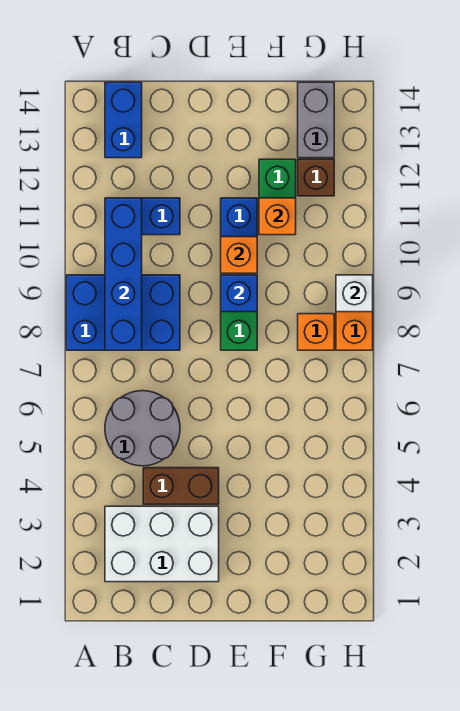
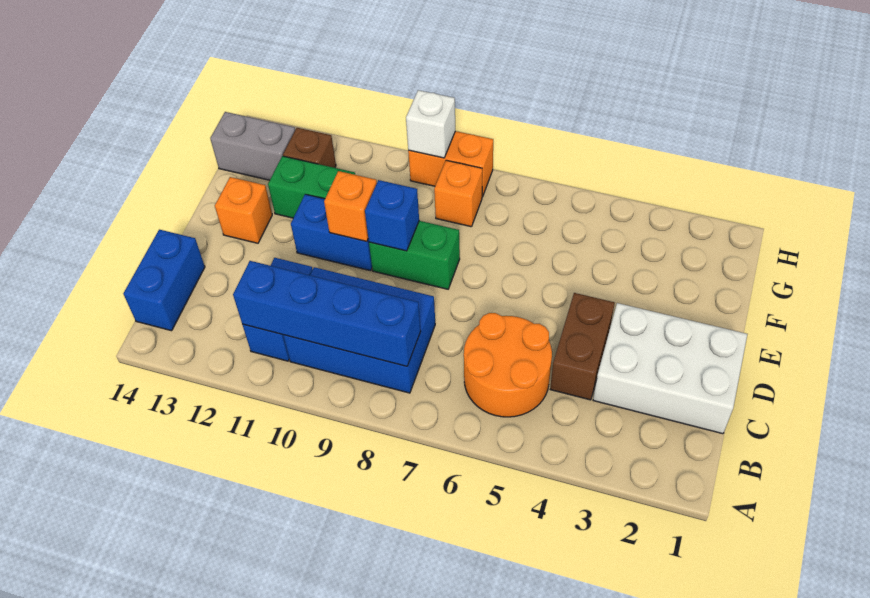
blue 2x3 brick [66,275,180,350] -> blue 2x3 brick turned to [283,267,435,393]
white 2x3 brick [105,506,219,582] -> white 2x3 brick turned to [593,303,747,434]
grey 2x2 round brick [105,391,180,466] -> orange 2x2 round brick [464,313,552,417]
blue 1x2 brick [105,82,142,158] -> blue 1x2 brick turned to [123,230,205,331]
orange 1x1 brick [259,198,296,235] -> orange 1x1 brick moved to [215,177,272,243]

